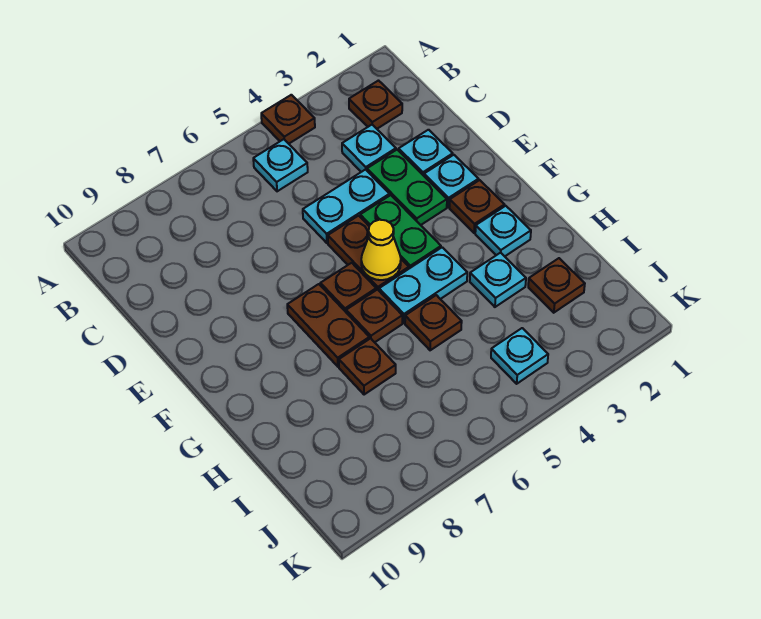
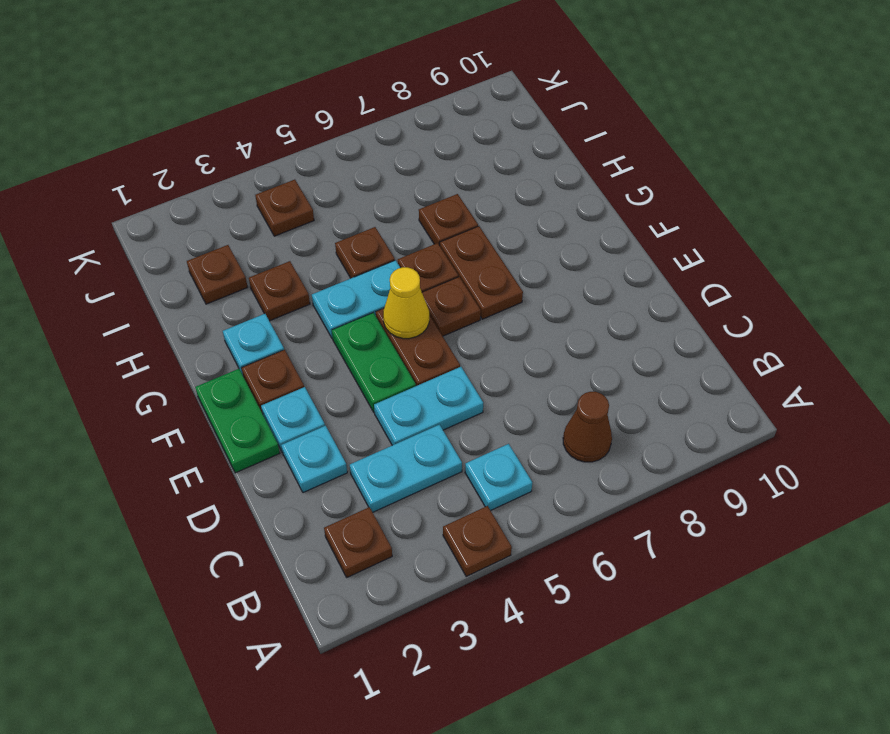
none -> brown 1x1 cone [563,392,612,462]
cyan 1x1 plate [342,125,396,172] -> cyan 1x2 plate [350,425,462,512]
green 1x2 plate [367,150,447,225] -> green 1x2 plate moved to [195,369,280,473]
cyan 1x1 plate [470,253,526,307] -> brown 1x1 plate [249,261,310,321]
cyan 1x1 plate [491,328,548,384] -> brown 1x1 plate [255,180,314,236]

